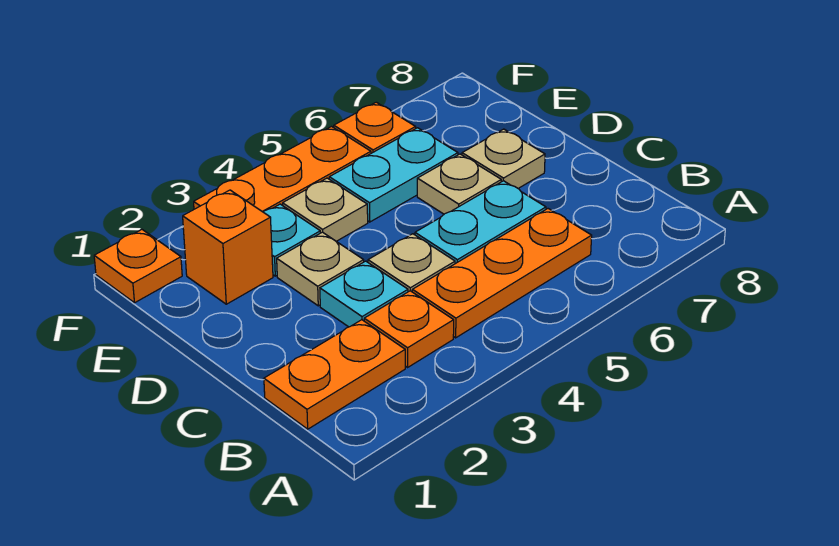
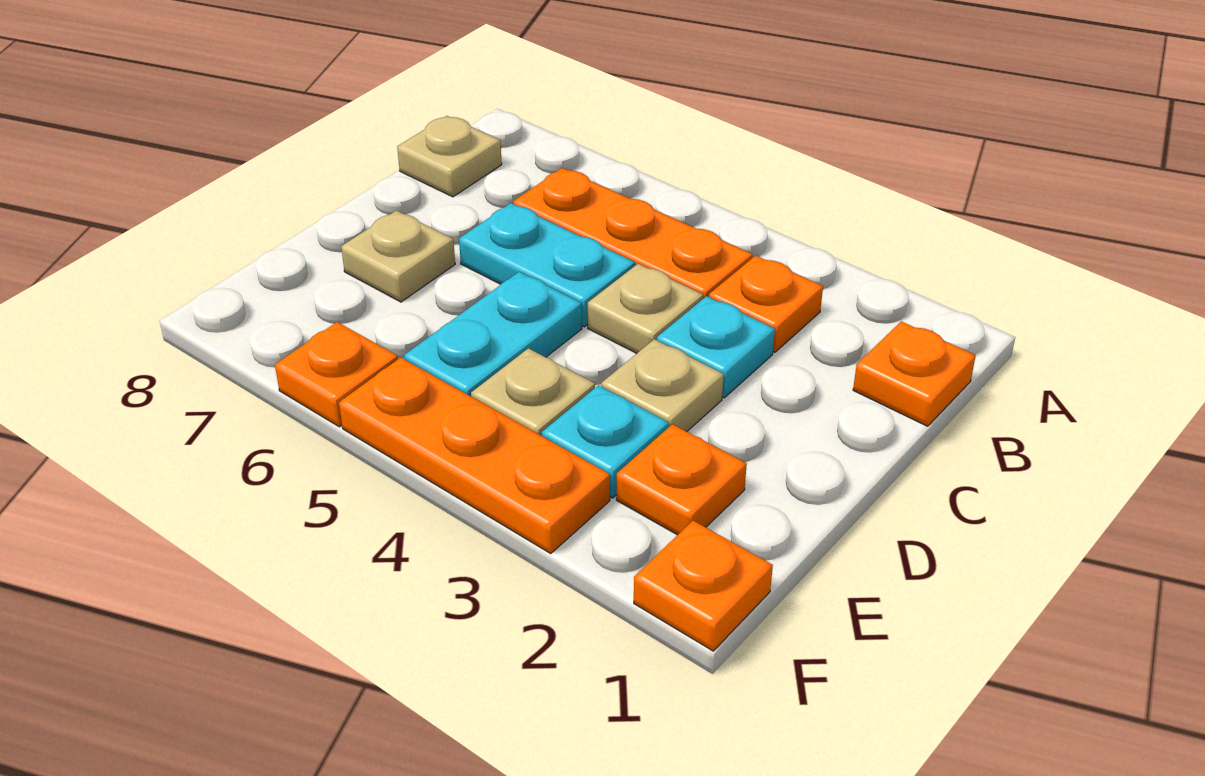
orange 1x2 plate [264,320,405,429] -> orange 1x1 plate [853,322,976,426]
tan 1x1 plate [417,154,501,214] -> tan 1x1 plate moved to [397,116,502,197]
orange 1x1 brick [183,190,273,304] -> orange 1x1 plate [616,424,747,535]
cyan 1x2 plate [329,128,458,222] -> cyan 1x2 plate turned to [404,272,582,396]

